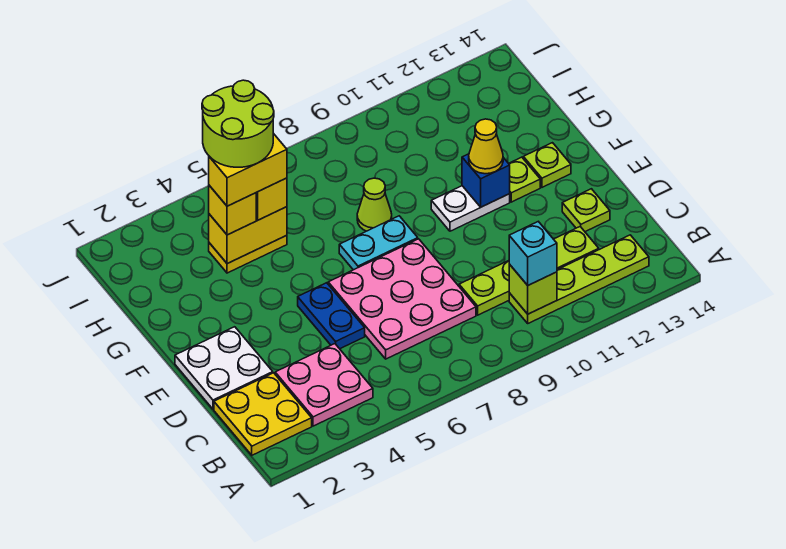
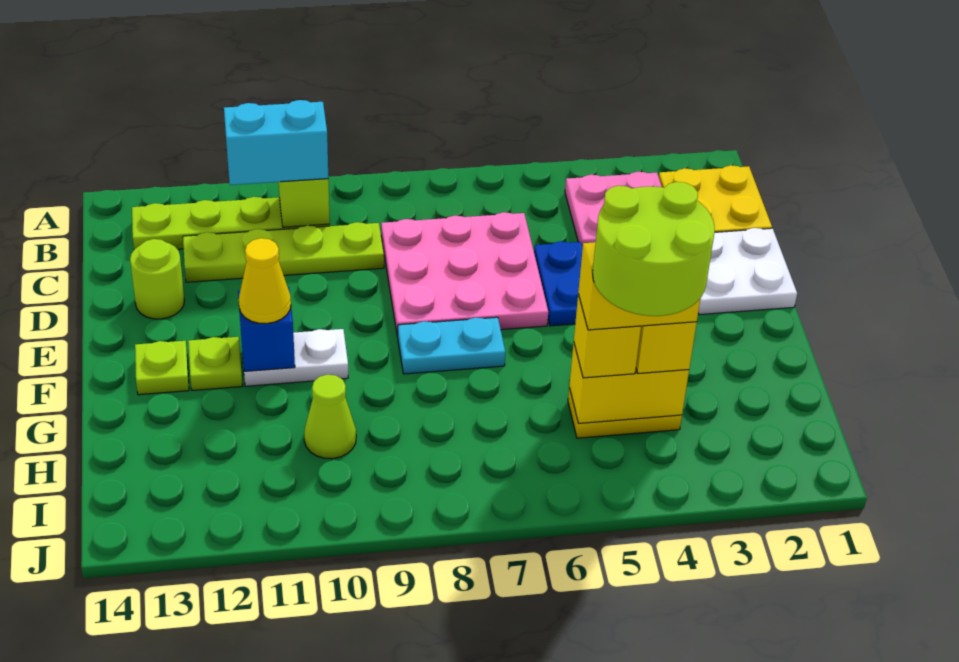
cyan 1x1 brick [509,222,557,285] -> cyan 1x2 brick [224,100,328,185]
lime 1x1 plate [562,189,610,232] -> lime 1x1 round brick [130,239,184,319]
lime 1x1 cone [357,178,392,231] -> lime 1x1 cone moved to [304,375,356,459]

